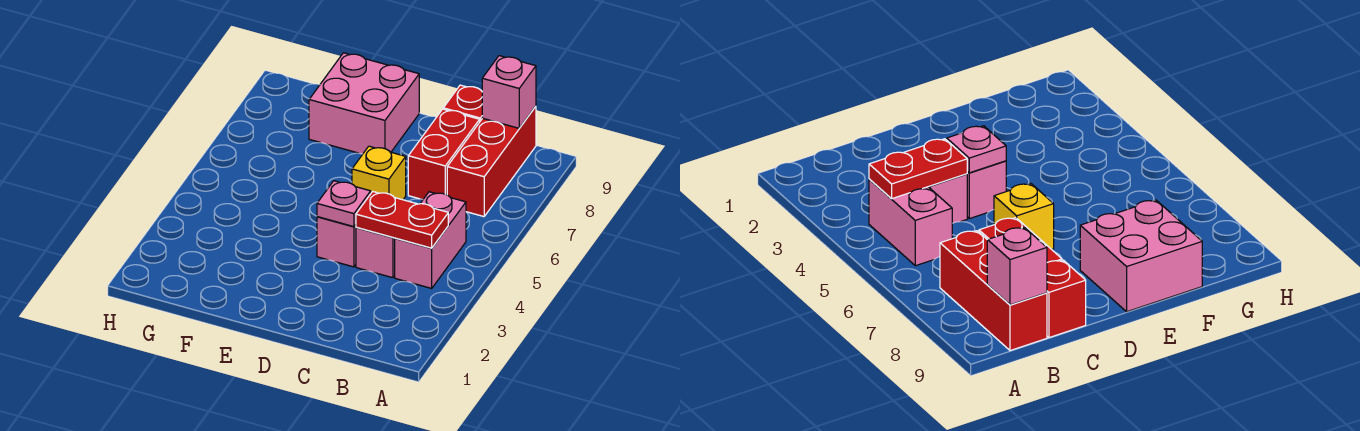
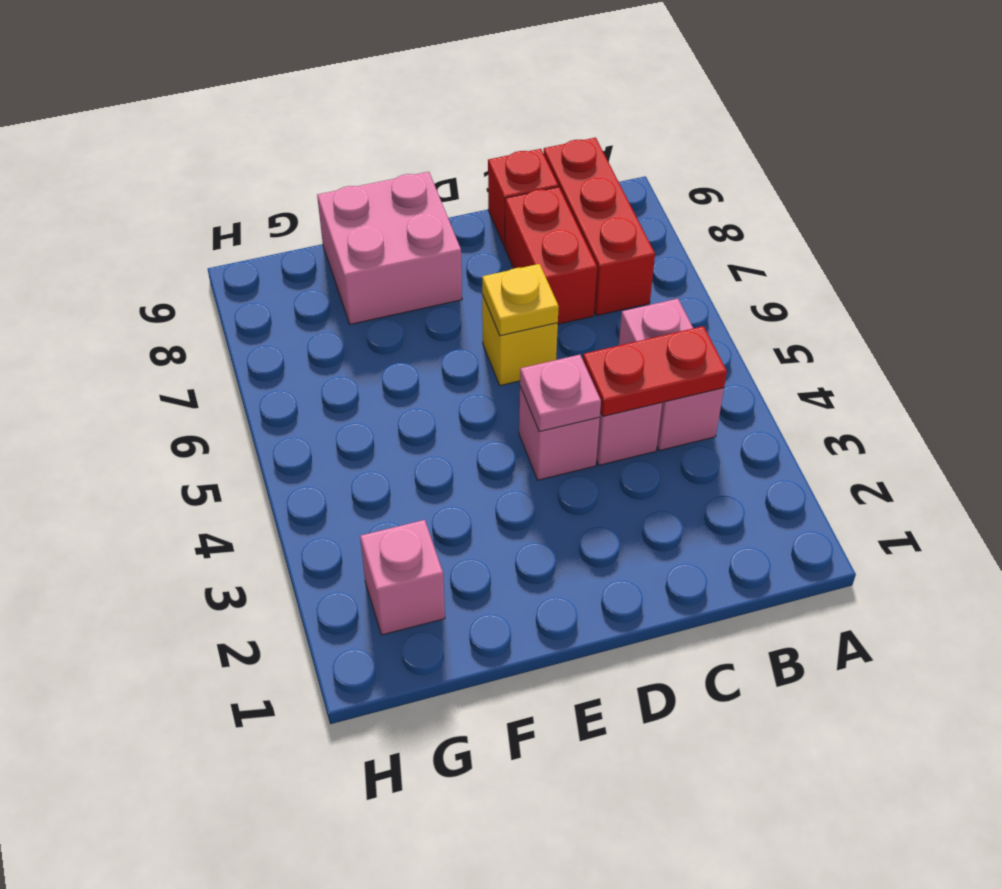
pink 1x1 brick [482,56,536,128] -> pink 1x1 brick moved to [360,520,445,635]
none -> yellow 1x1 plate [482,264,559,336]

